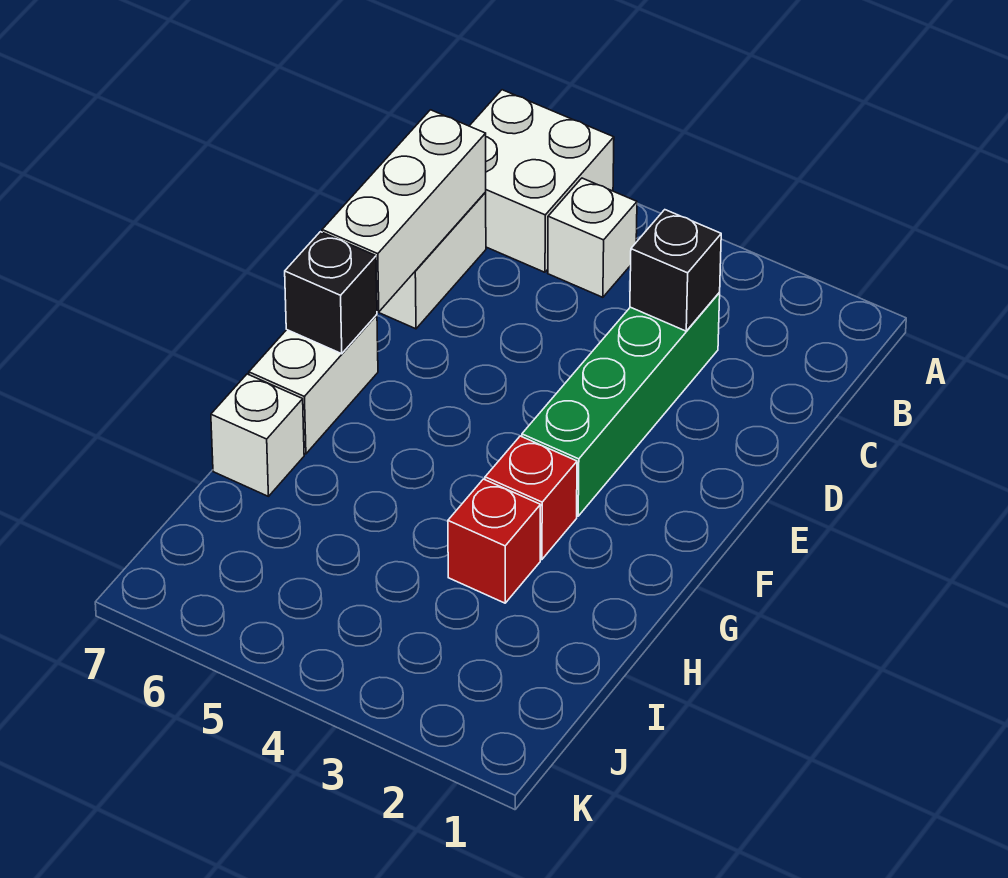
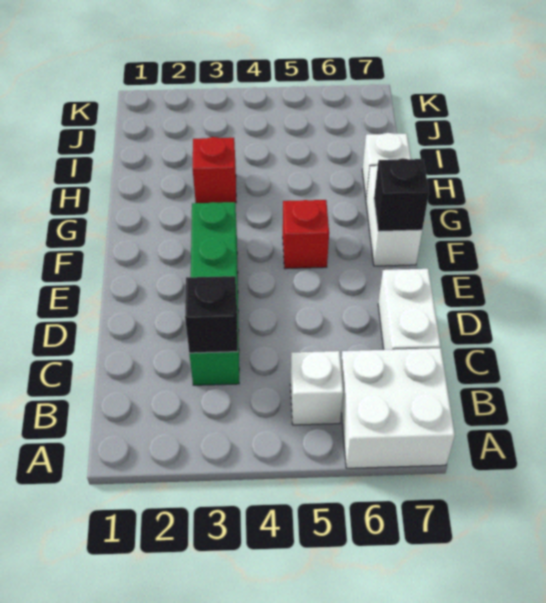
white 1x3 brick [322,110,486,312] -> none
red 1x1 brick [485,436,577,560] -> red 1x1 brick moved to [283,200,329,269]

